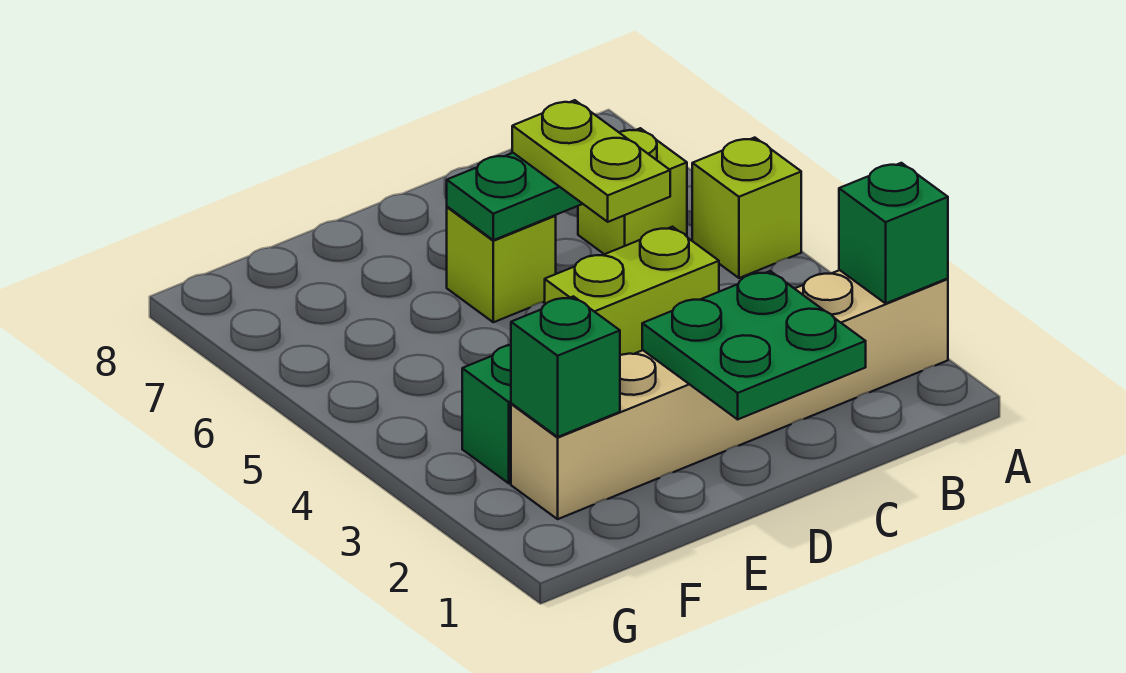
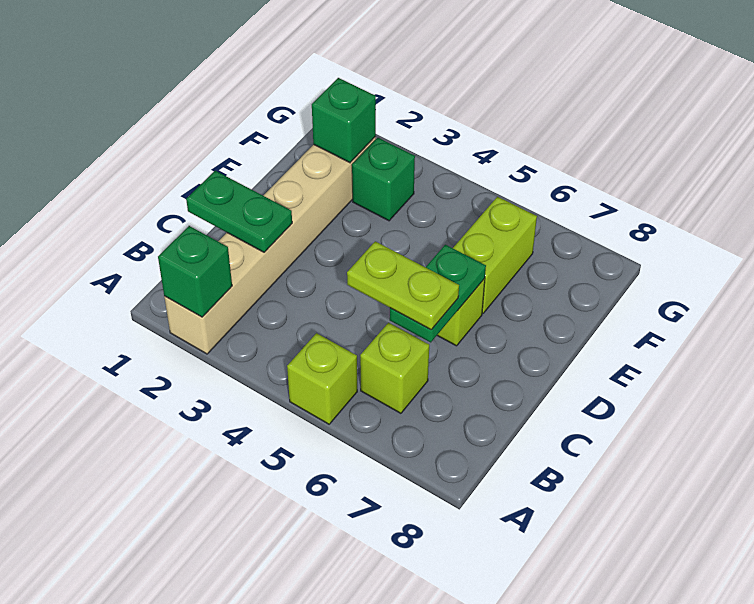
green 2x2 plate [642,271,866,419] -> green 1x2 plate [186,171,292,252]
lime 1x2 brick [545,227,719,355] -> lime 1x2 brick moved to [453,197,537,313]

